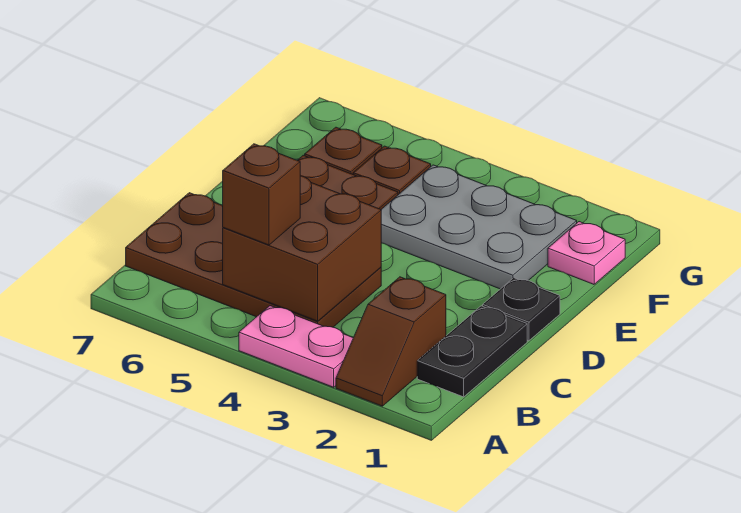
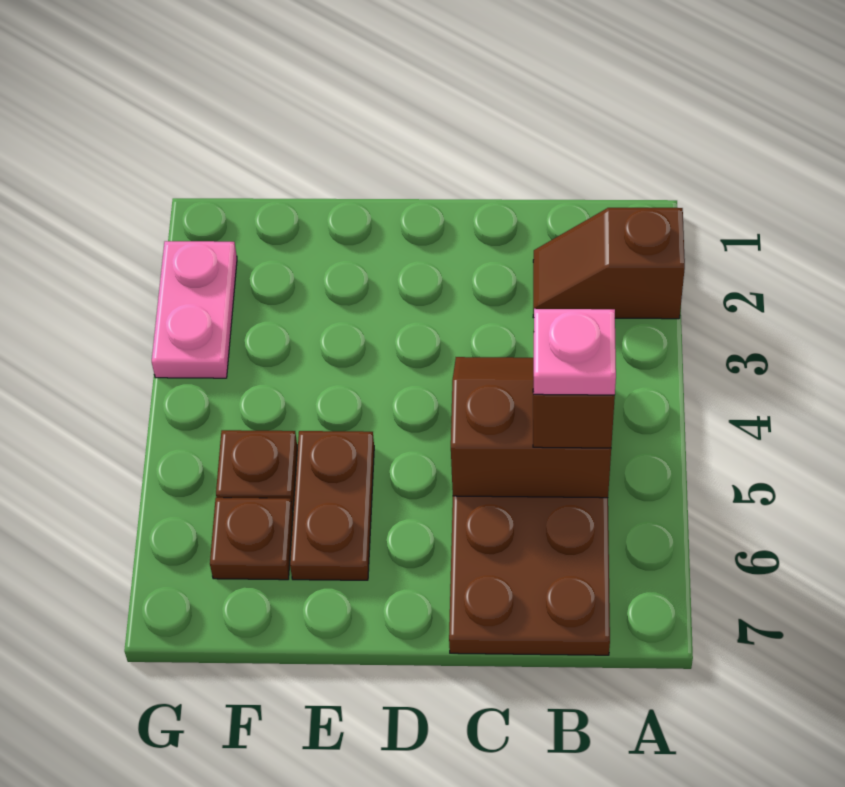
brown 1x2 slope [336,277,446,406] -> brown 1x2 slope turned to [533,208,685,319]
pink 1x2 plate [239,306,353,387] -> pink 1x2 plate moved to [152,241,237,378]
black 1x2 plate [417,306,527,397] -> none
brown 2x2 brick [223,176,381,321] -> brown 2x2 slope [451,357,611,498]
black 1x1 plate [483,278,560,341] -> none
grey 2x3 plate [381,165,577,289] -> none
pink 1x1 plate [548,222,625,284] -> pink 1x1 plate moved to [533,309,616,395]

